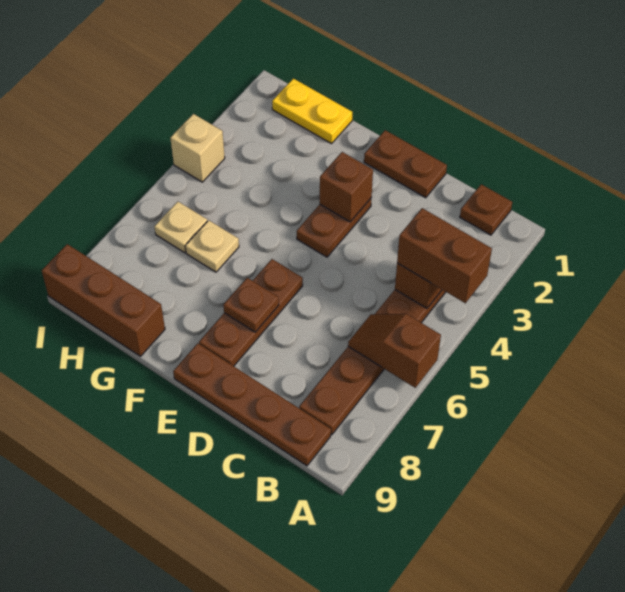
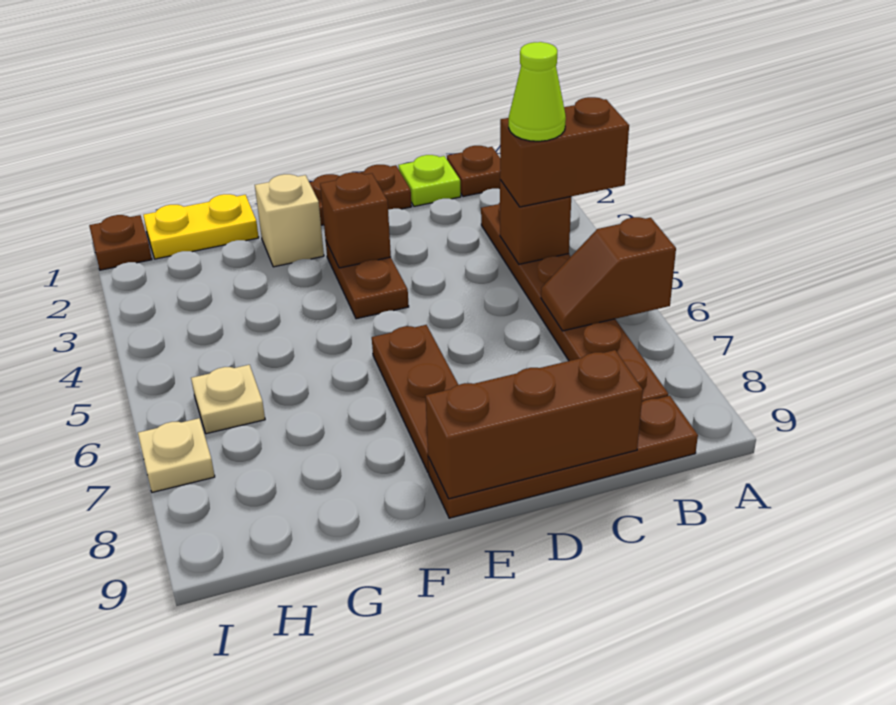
none -> lime 1x1 cone [509,42,566,141]
none -> lime 1x1 plate [399,155,461,206]
brown 1x1 plate [223,278,279,332] -> brown 1x1 plate moved to [89,215,152,270]
tan 1x1 plate [185,220,239,272] -> tan 1x1 plate moved to [138,418,215,492]
brown 1x3 brick [42,244,165,356] -> brown 1x3 brick moved to [426,350,643,499]
tan 1x1 brick [170,114,225,182] -> tan 1x1 brick moved to [255,174,324,267]

